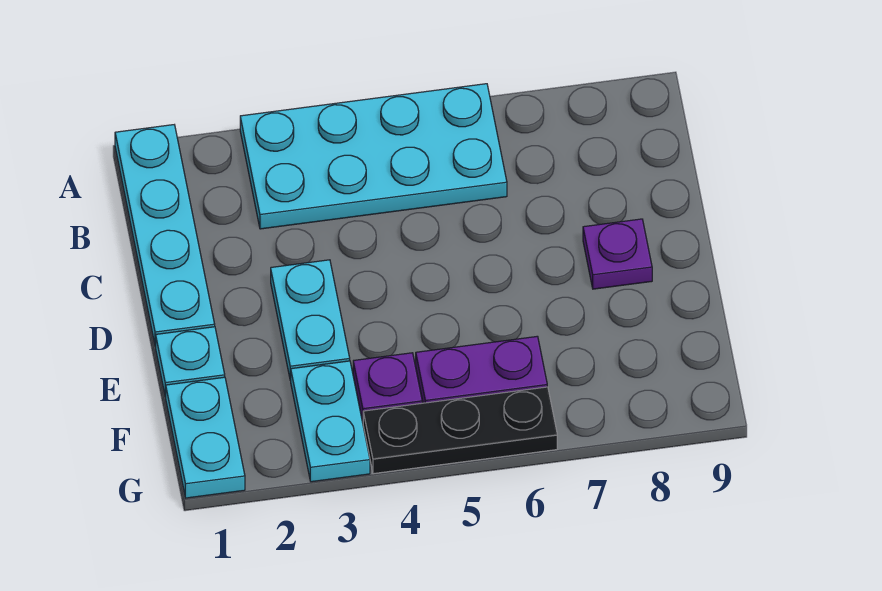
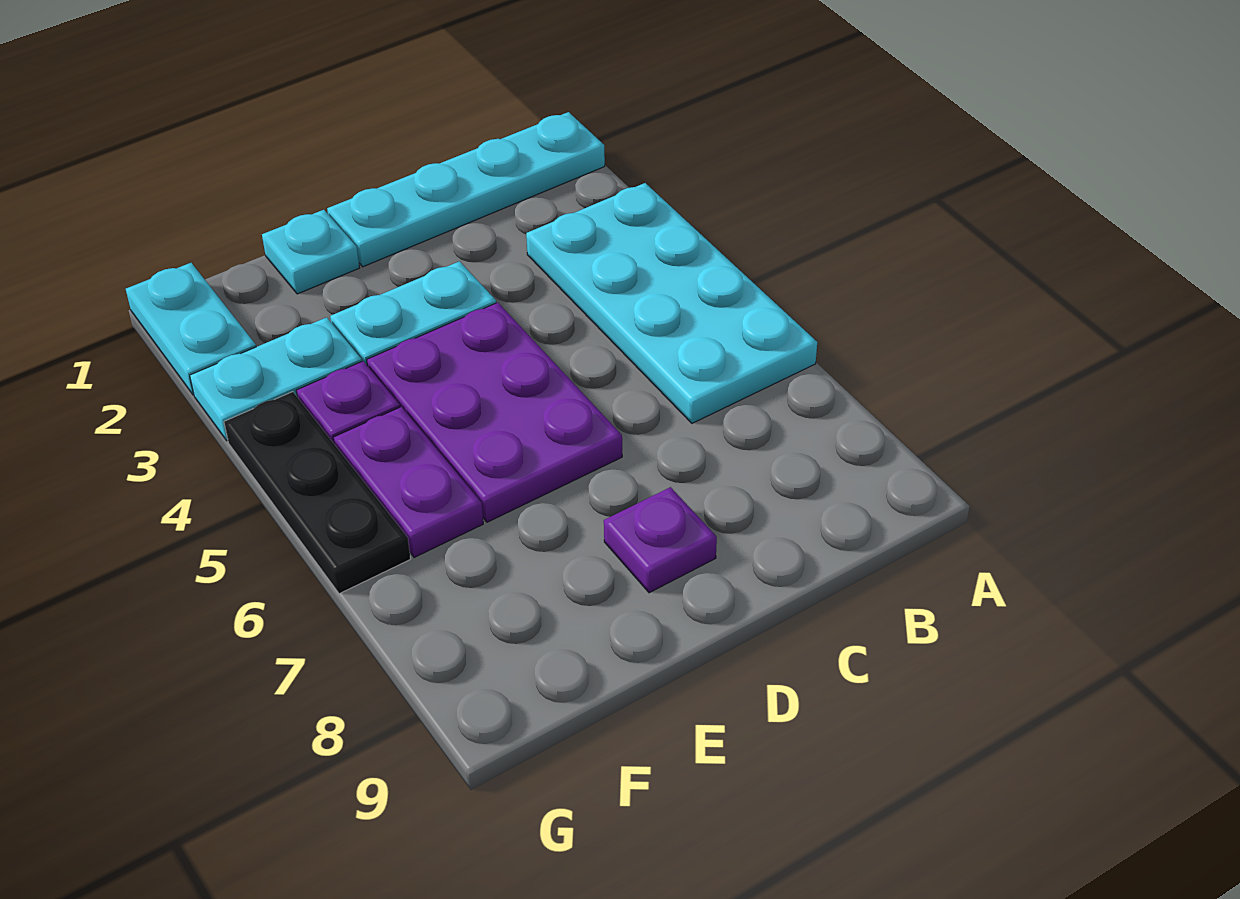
none -> purple 2x3 plate [367,302,622,522]
cyan 1x2 plate [166,377,245,498] -> cyan 1x2 plate turned to [126,263,256,395]

